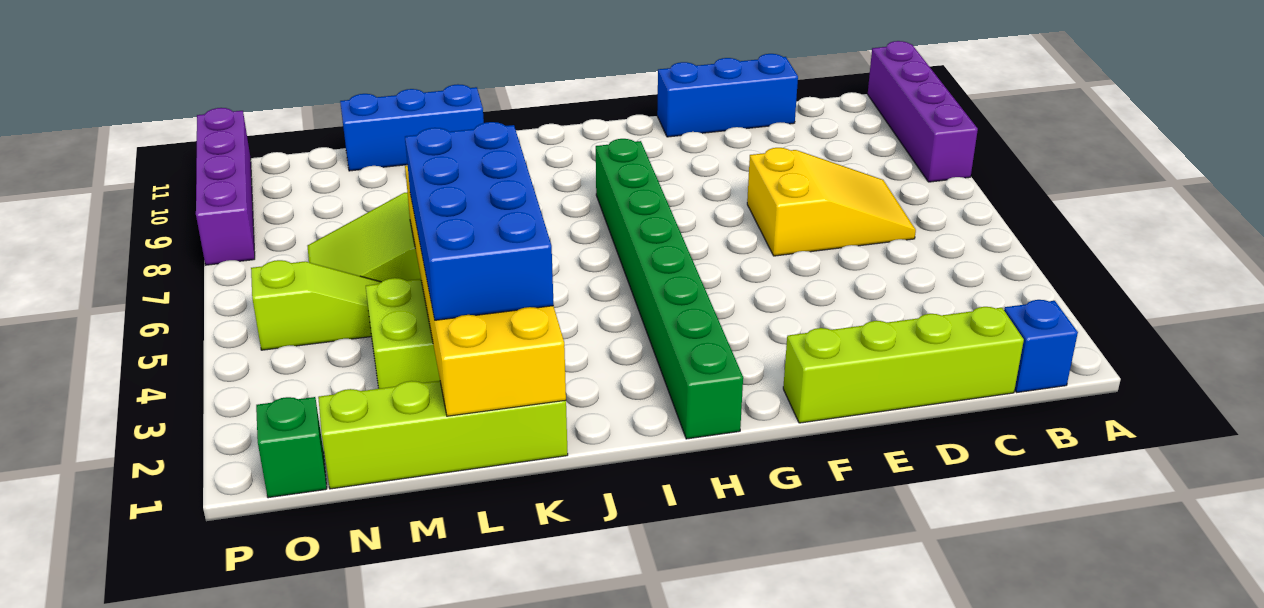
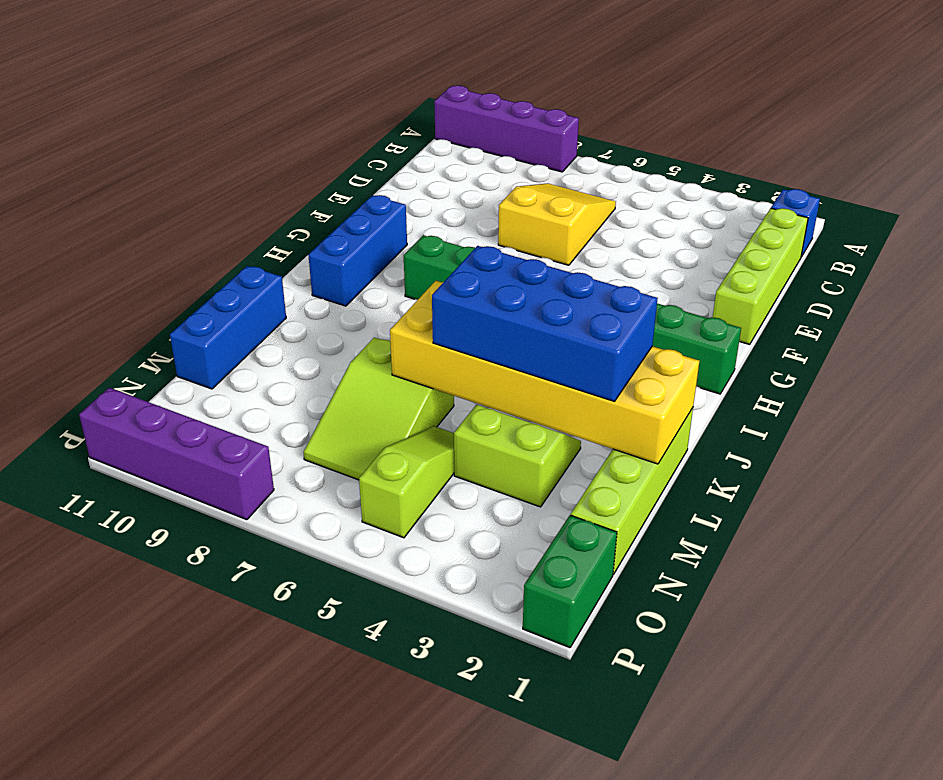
blue 1x3 brick [657,54,798,137] -> blue 1x3 brick moved to [308,195,407,306]
green 1x1 brick [256,397,327,498] -> green 1x2 brick [523,515,617,648]

